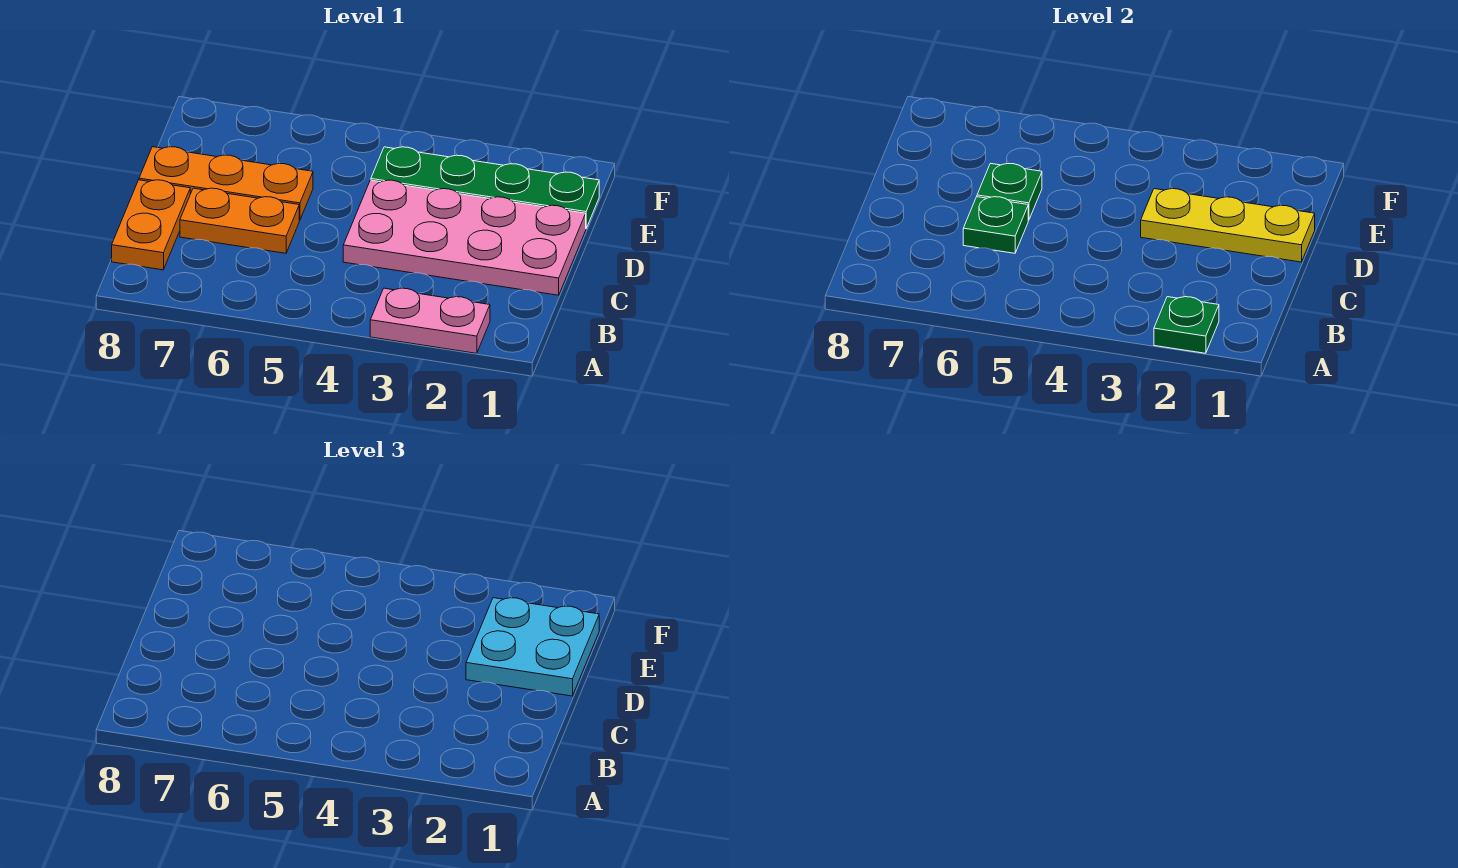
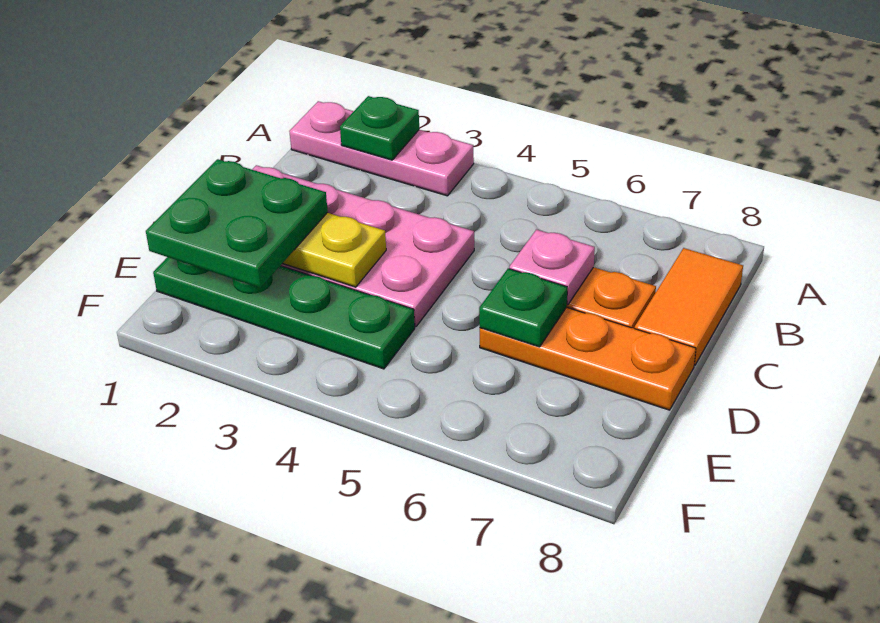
pink 1x2 plate [370,288,490,353] -> pink 1x3 plate [289,101,474,196]
orange 1x2 plate [112,180,190,270] -> orange 1x2 tile [635,248,743,365]
green 1x1 plate [963,197,1028,253] -> pink 1x1 plate [509,230,595,305]
cyan 2x2 plate [466,598,599,696] -> green 2x2 plate [146,159,328,288]

